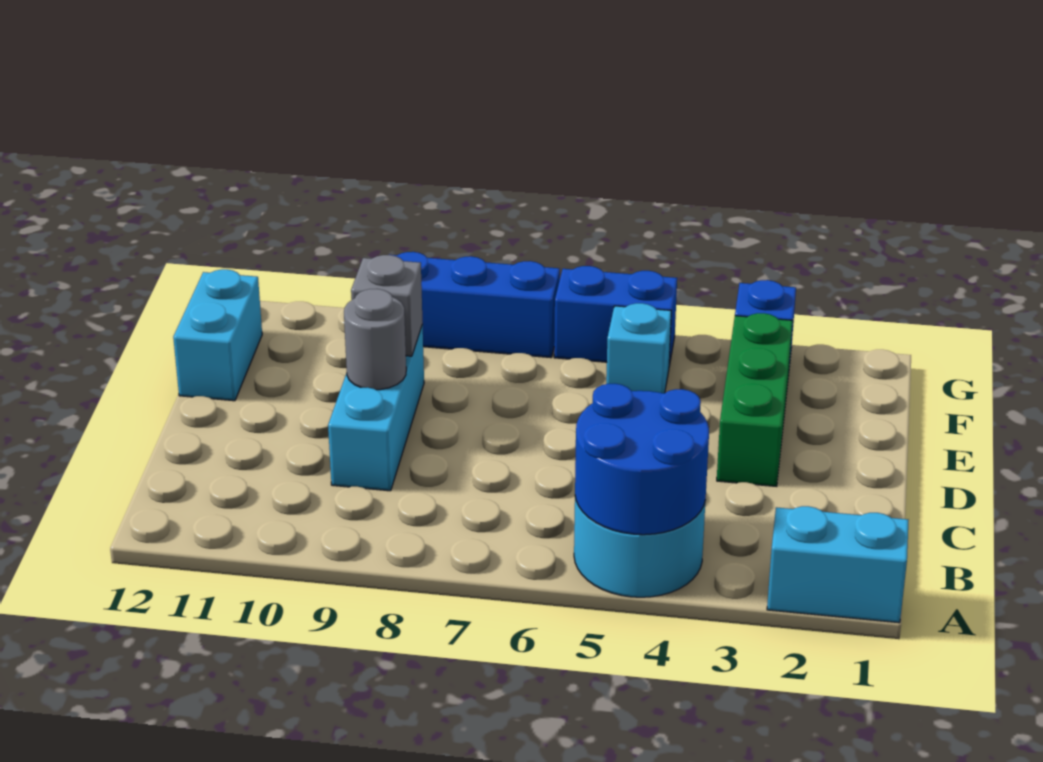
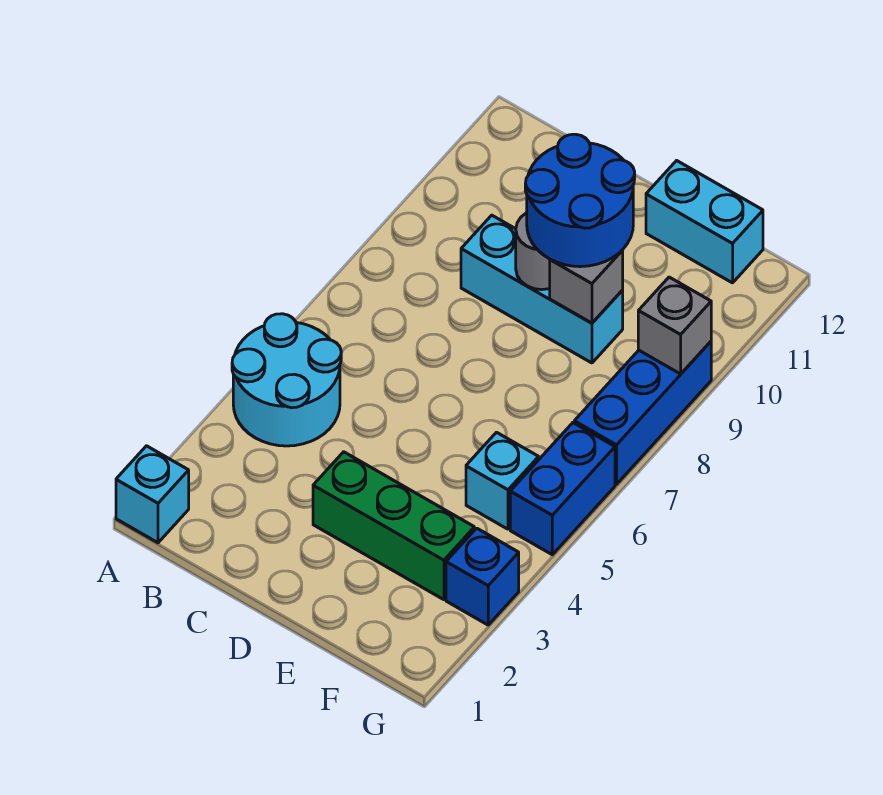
cyan 1x2 brick [767,506,908,623] -> cyan 1x1 brick [116,446,189,543]
blue 2x2 round brick [575,384,709,535] -> blue 2x2 round brick moved to [525,134,635,267]
none -> grey 1x1 brick [638,277,711,374]

